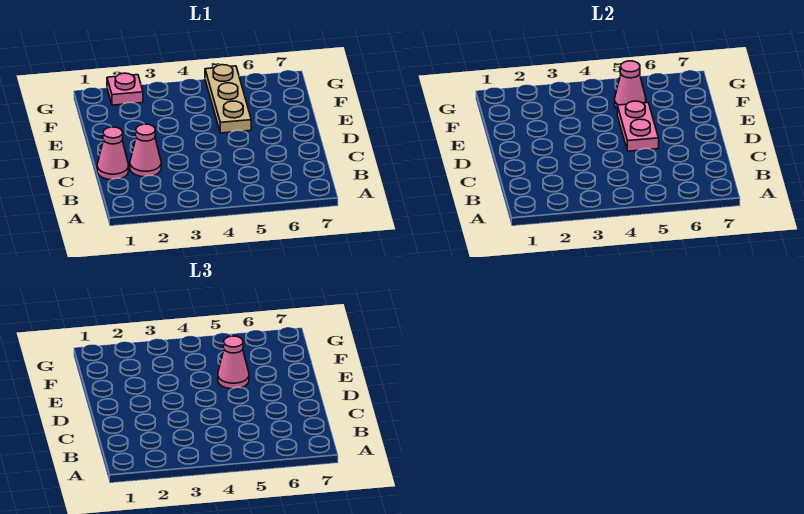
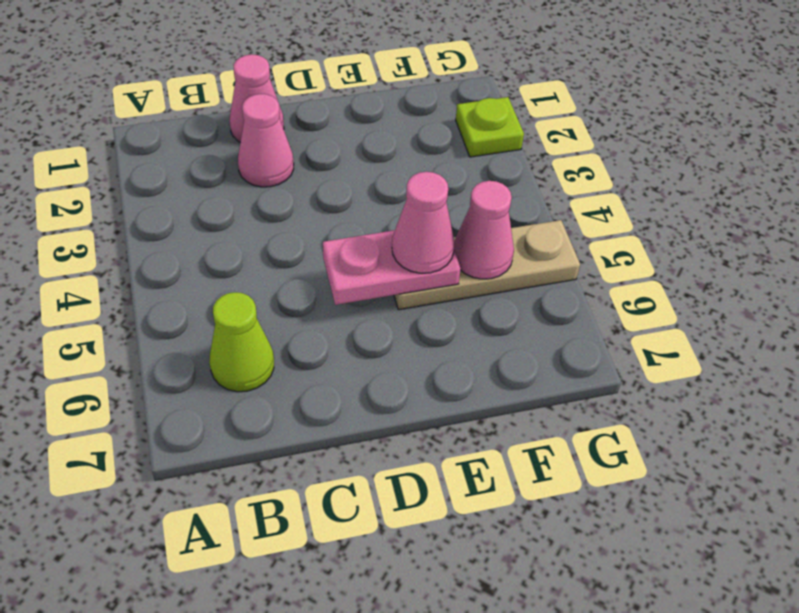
none -> lime 1x1 cone [209,292,274,392]
pink 1x1 plate [107,73,143,105] -> lime 1x1 plate [456,97,524,157]

